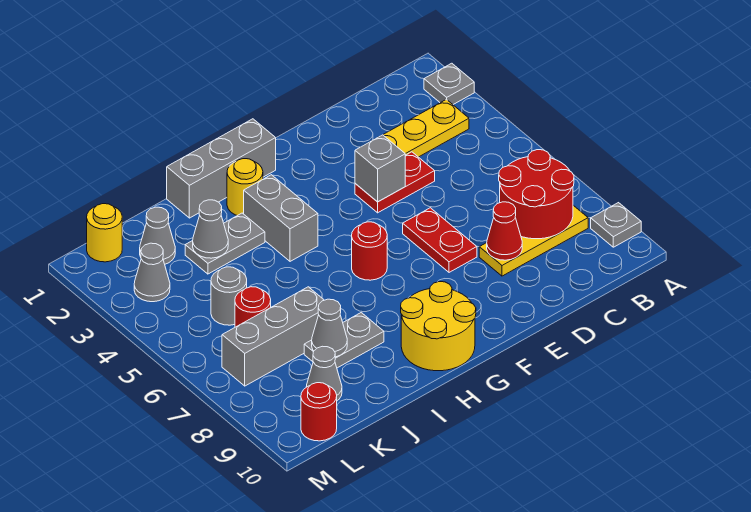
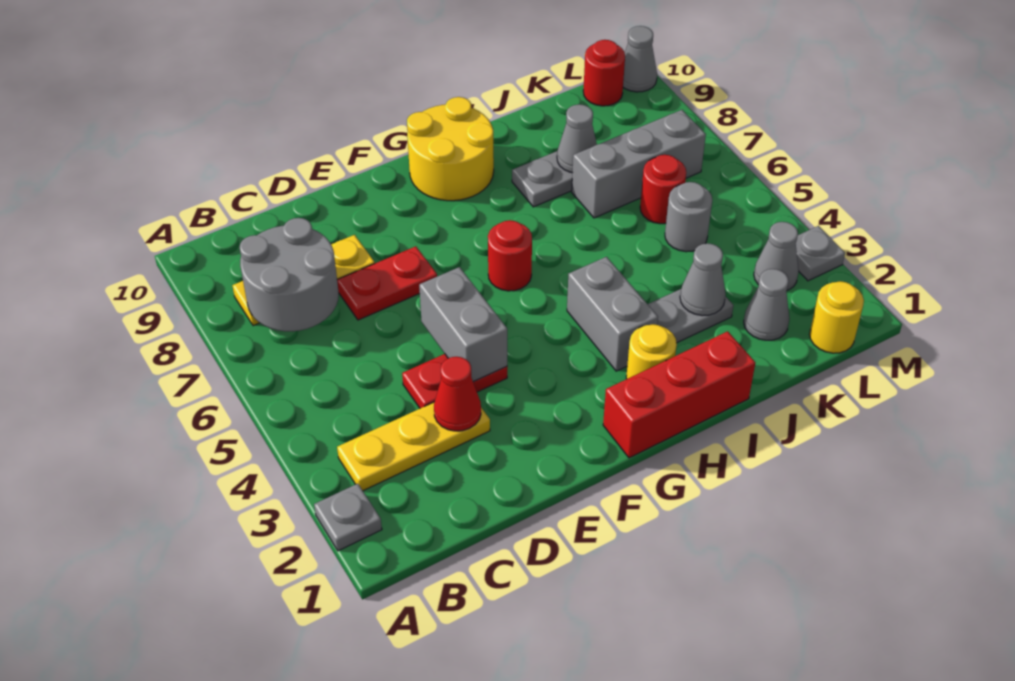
grey 1x1 plate [591,203,641,247] -> grey 1x1 plate moved to [796,226,845,281]
red 2x2 round brick [499,150,574,239] -> grey 2x2 round brick [240,218,339,331]
red 1x1 cone [487,202,522,260] -> red 1x1 cone moved to [434,357,481,431]
grey 1x1 brick [355,135,405,202] -> grey 1x2 brick [419,267,507,382]
red 1x2 plate [403,208,477,272] -> red 1x2 plate turned to [337,246,437,320]
grey 1x3 brick [167,119,276,218] -> red 1x3 brick [603,331,755,458]
grey 1x1 cone [306,346,342,401] -> grey 1x1 cone moved to [623,26,657,92]

